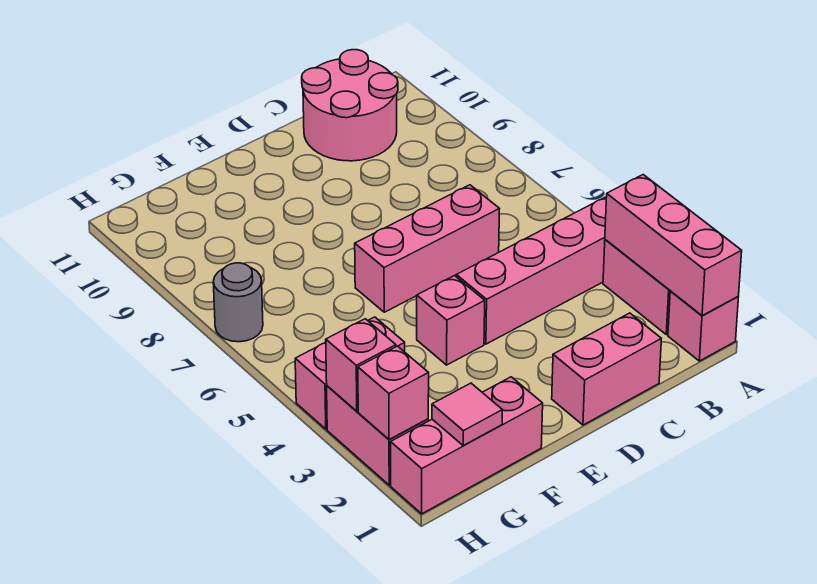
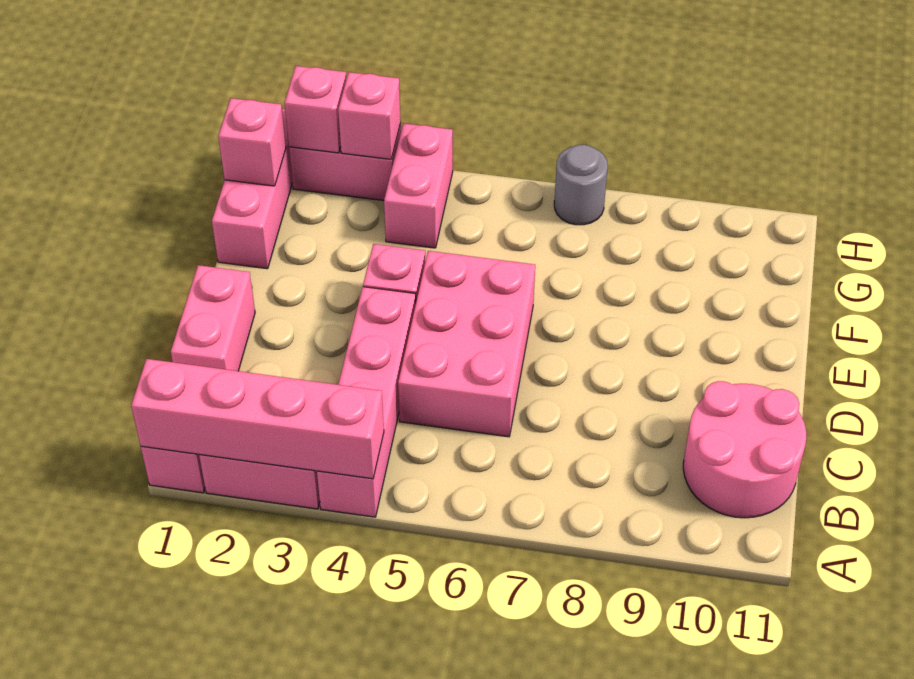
pink 1x3 brick [605,175,742,316] -> pink 1x4 brick [131,359,384,479]
pink 1x3 brick [355,185,499,312] -> pink 2x3 brick [398,251,535,437]
pink 1x1 tile [432,383,502,445] -> pink 1x1 brick [218,98,286,186]

